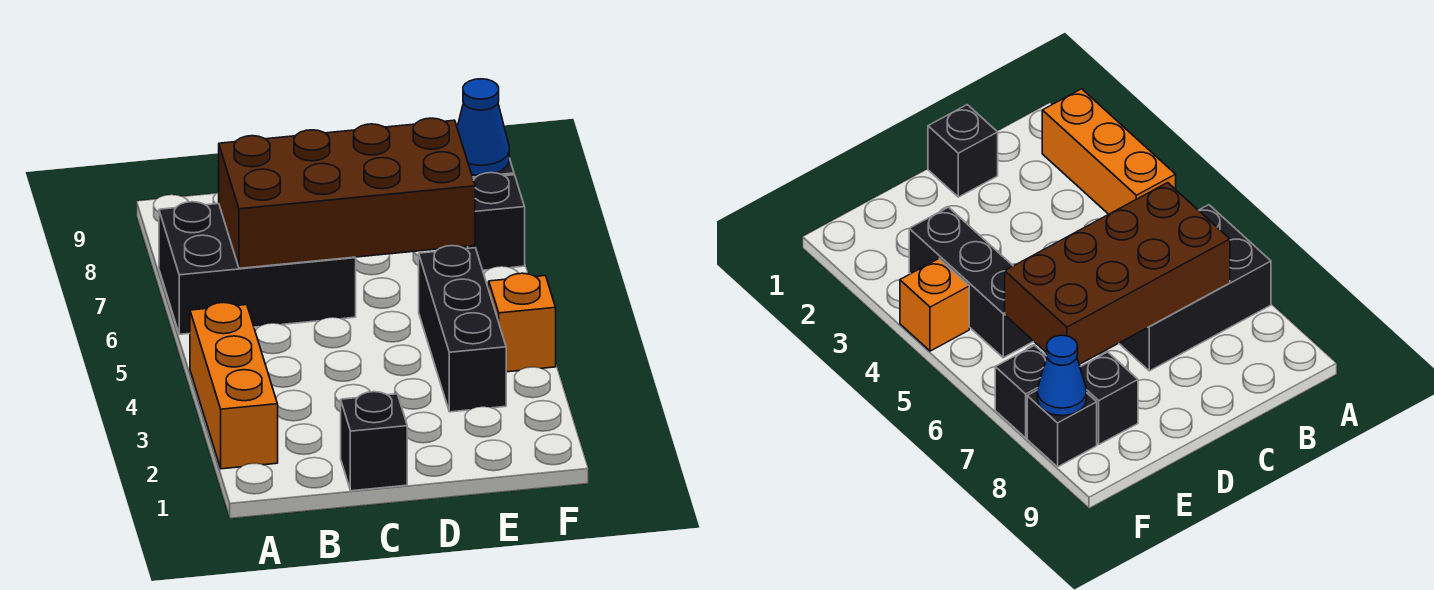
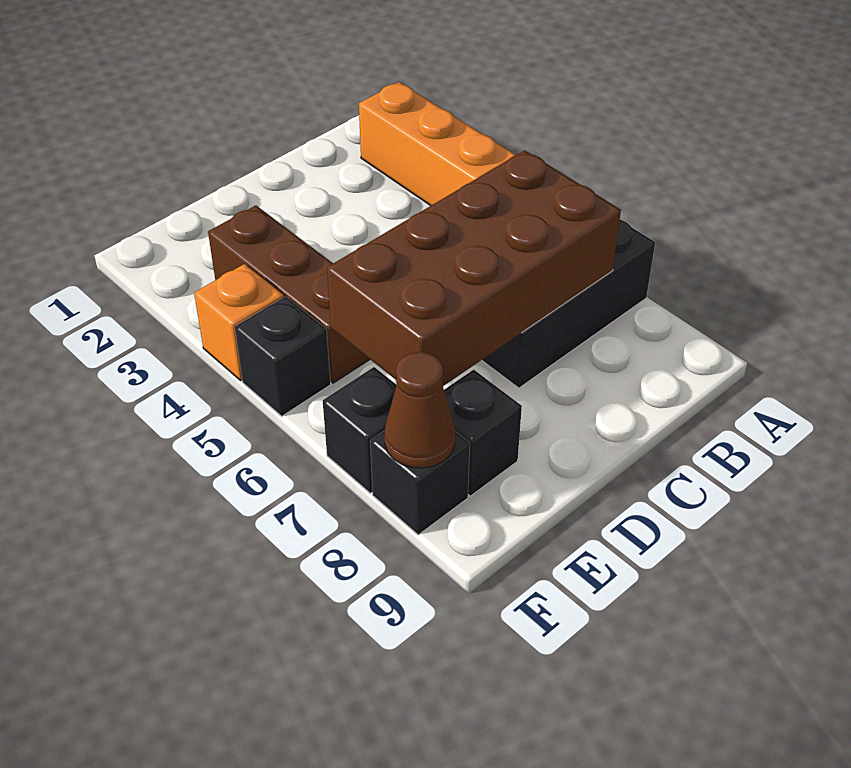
black 1x1 brick [341,392,407,491] -> black 1x1 brick moved to [235,297,331,416]
black 1x3 brick [419,246,506,412] -> brown 1x3 brick [208,205,370,383]
blue 1x1 cone [457,79,509,175] -> brown 1x1 cone [384,352,455,468]

